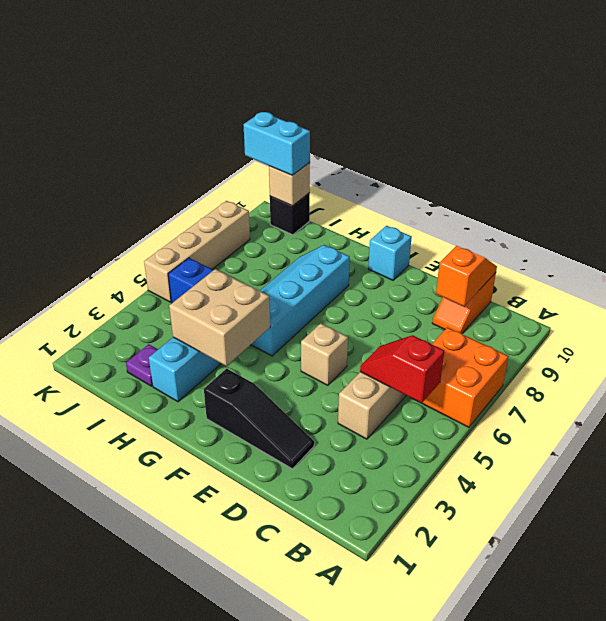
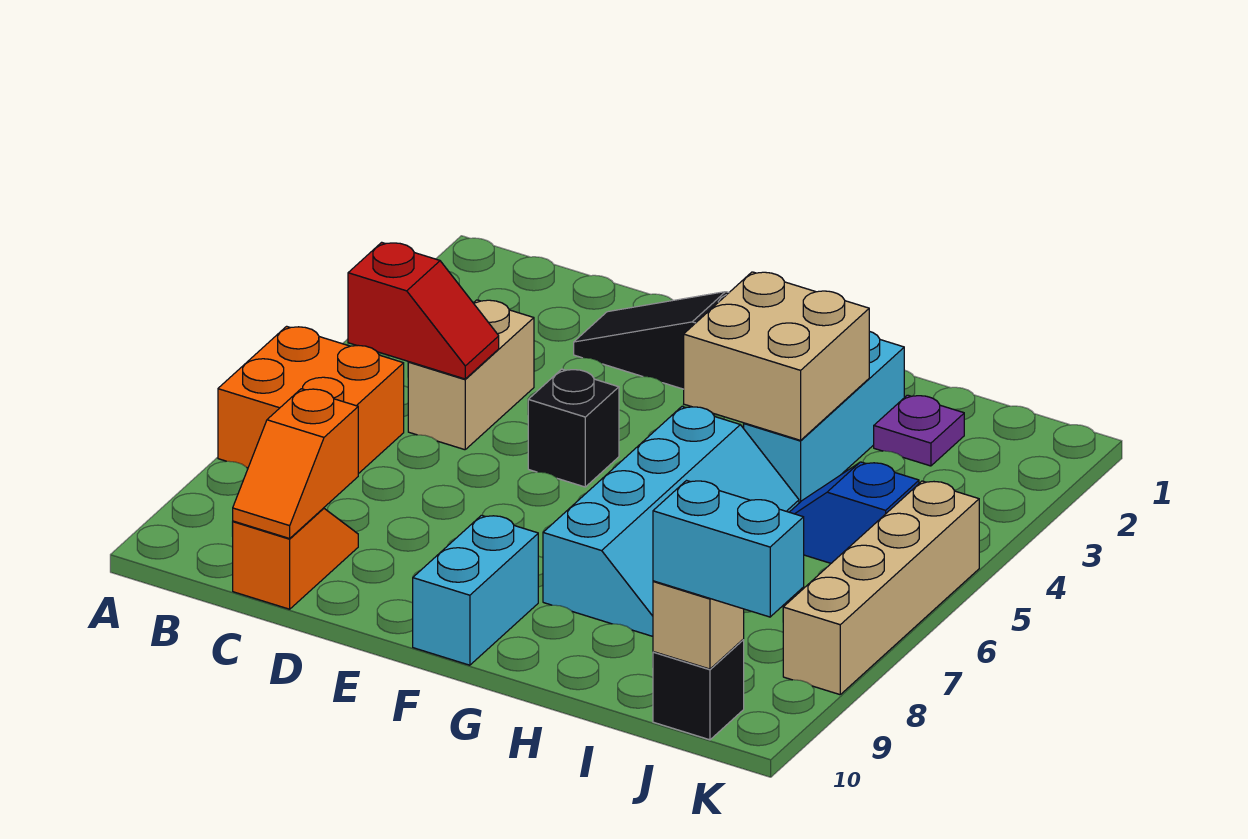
tan 1x1 brick [301,323,348,385] -> black 1x1 brick [528,369,619,487]
cyan 1x1 brick [368,226,412,280] -> cyan 1x2 brick [413,515,538,665]

